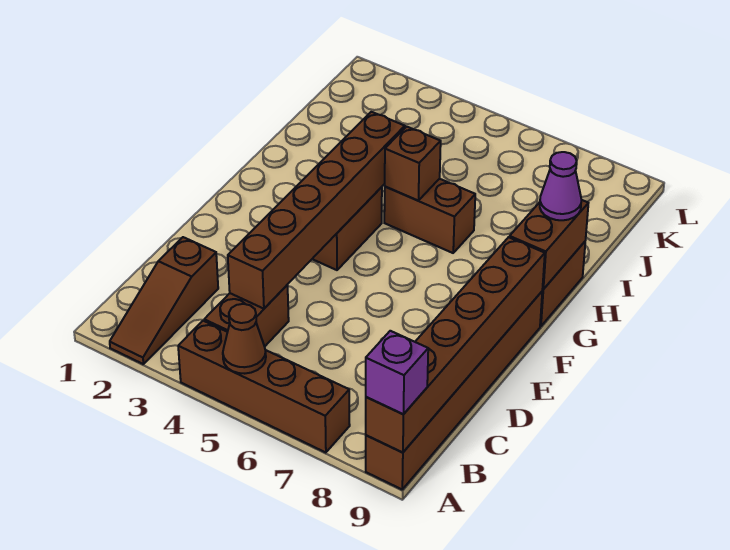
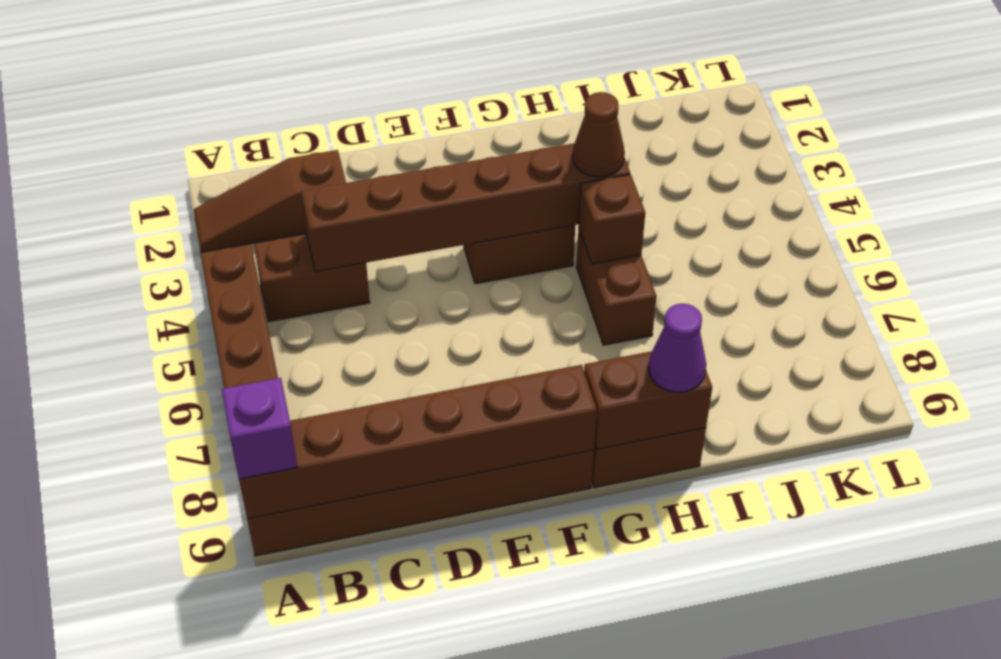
brown 1x1 cone [223,304,266,374] -> brown 1x1 cone moved to [573,92,625,177]

